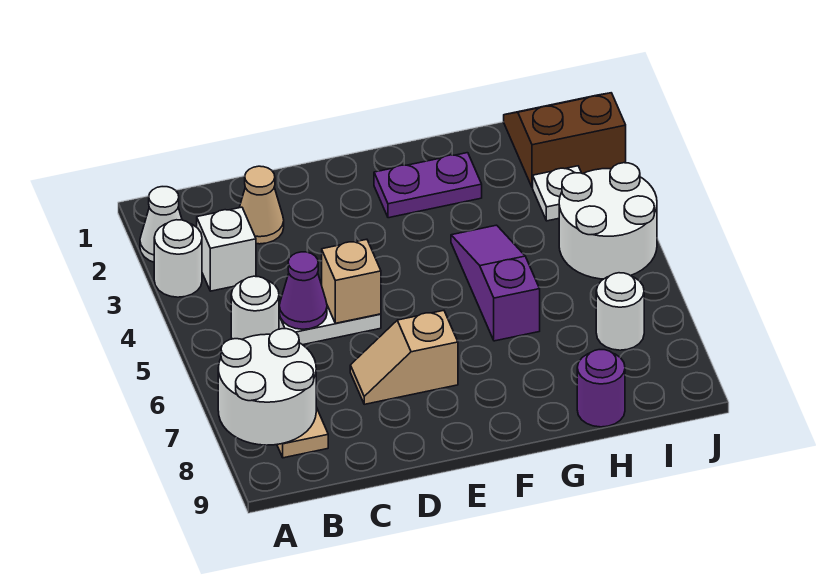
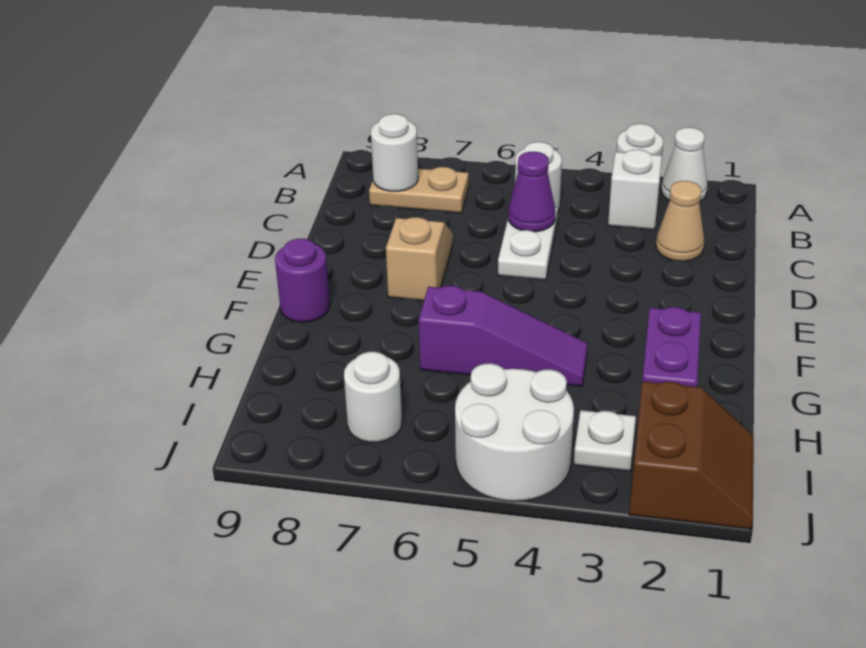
white 2x2 round brick [218,329,316,445] -> white 1x1 round brick [371,114,418,191]
tan 1x1 brick [322,239,381,323] -> none
purple 1x1 round brick [577,350,625,427] -> purple 1x1 round brick moved to [275,239,330,322]

